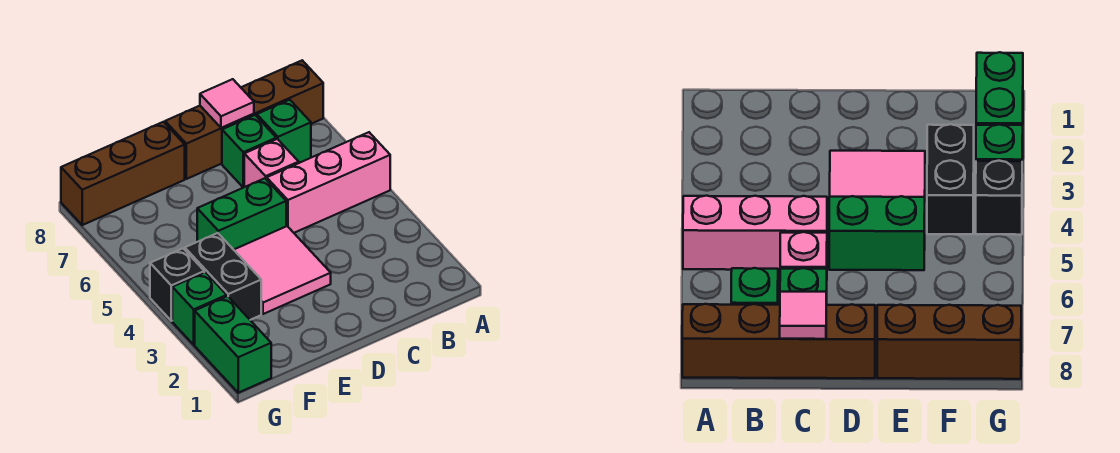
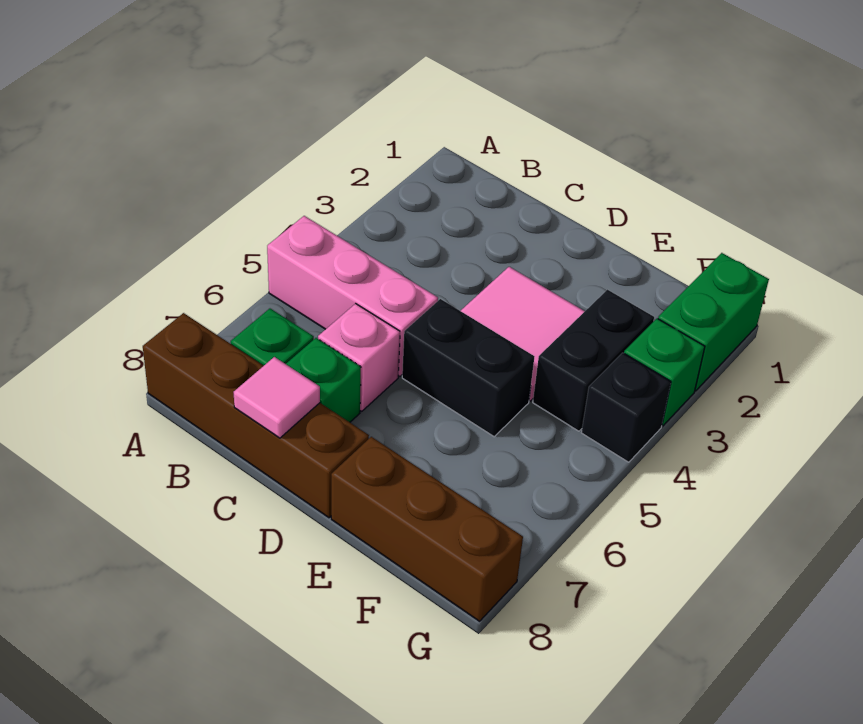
green 1x2 brick [197,178,286,250] -> black 1x2 brick [402,299,534,437]

